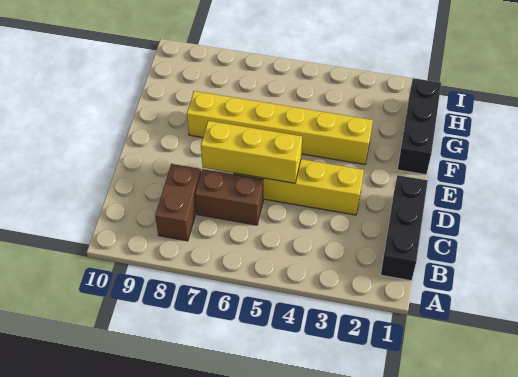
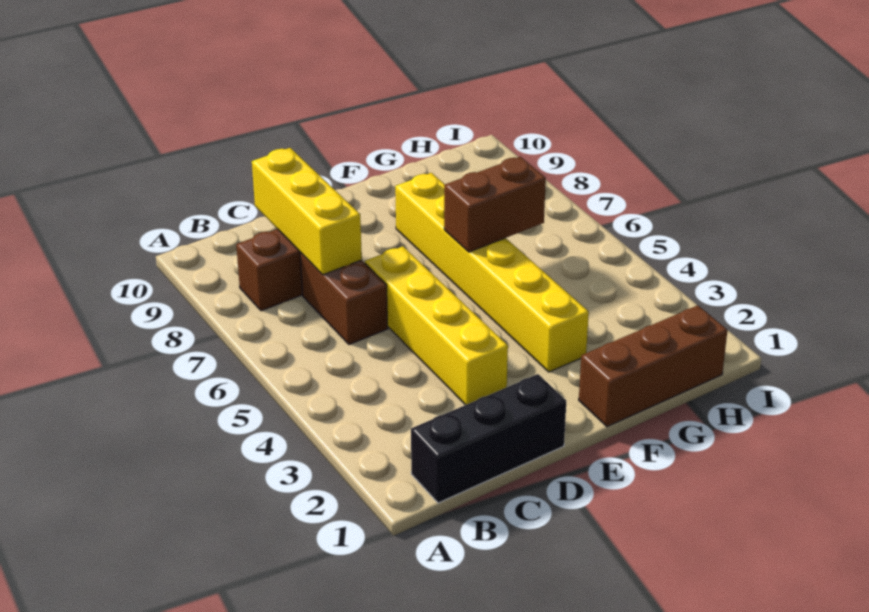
yellow 1x3 brick [201,121,302,183] -> yellow 1x3 brick moved to [252,148,362,275]
black 1x3 brick [397,78,441,175] -> brown 1x3 brick [579,305,727,427]
none -> brown 1x2 brick [444,157,546,252]

